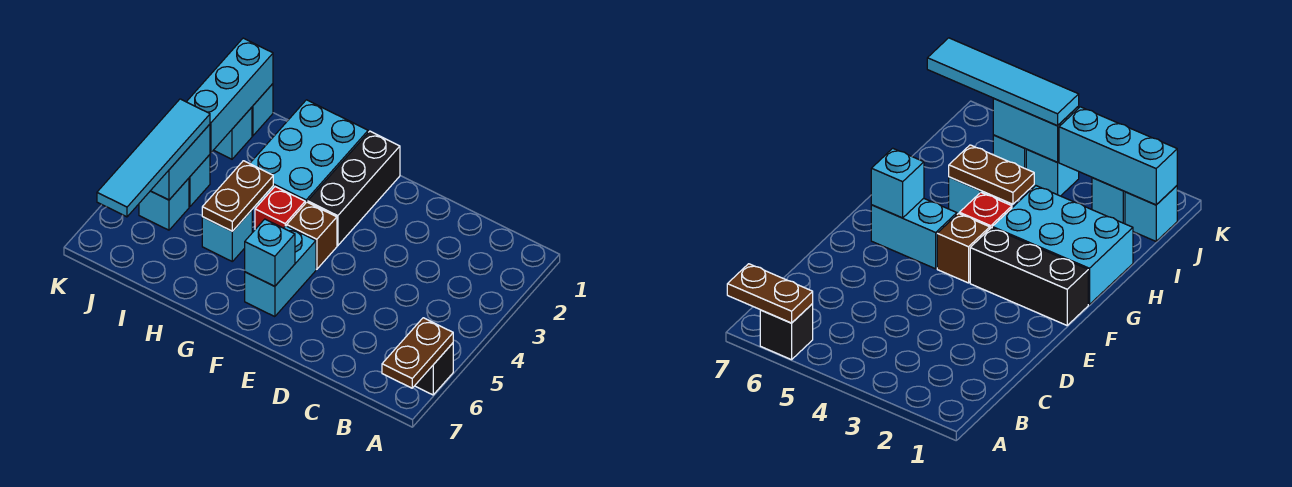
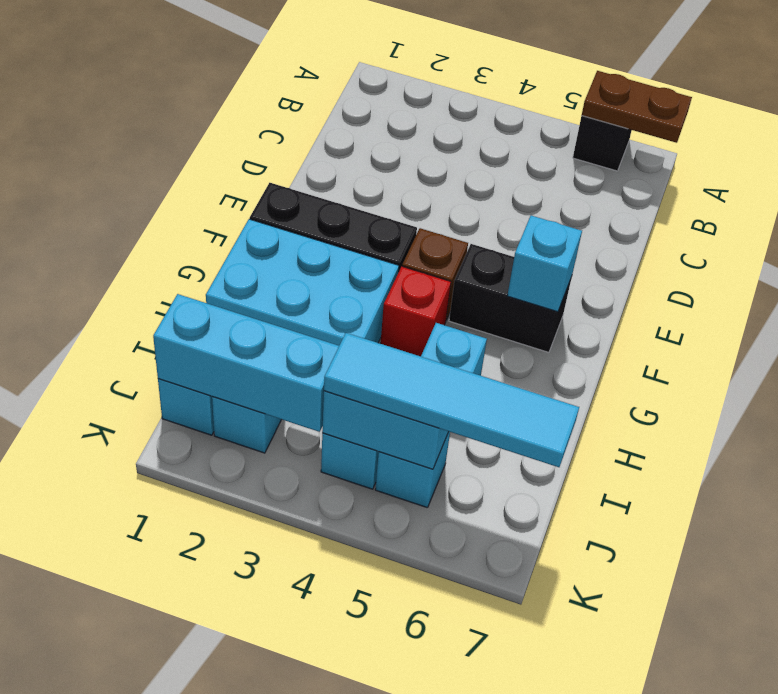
cyan 1x2 brick [245,226,316,317] -> black 1x2 brick [449,244,572,352]
brown 1x2 plate [202,161,273,231] -> none

